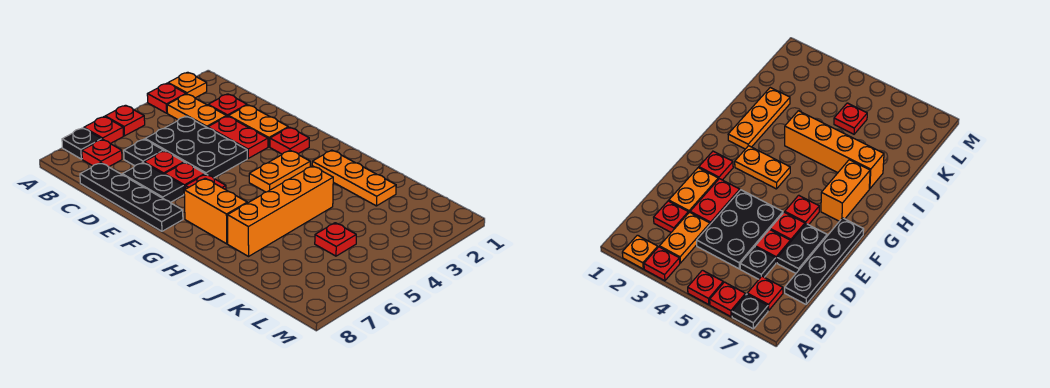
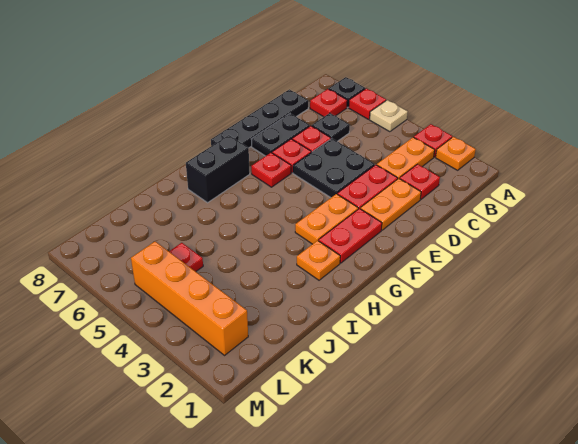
red 1x1 plate [105,105,145,136] -> tan 1x1 plate [370,100,408,132]
black 2x3 plate [145,116,247,178] -> black 2x2 plate [293,139,375,198]
red 1x1 plate [270,127,309,154] -> red 1x2 plate [319,208,382,263]
orange 1x2 plate [249,150,310,192] -> orange 1x2 plate turned to [295,194,358,244]
orange 1x2 brick [184,178,247,244] -> black 1x2 brick [186,135,250,203]
orange 1x3 plate [312,150,396,206] -> orange 1x1 plate [297,240,340,280]
orange 1x4 brick [228,166,333,256] -> orange 1x4 brick moved to [131,241,248,355]

